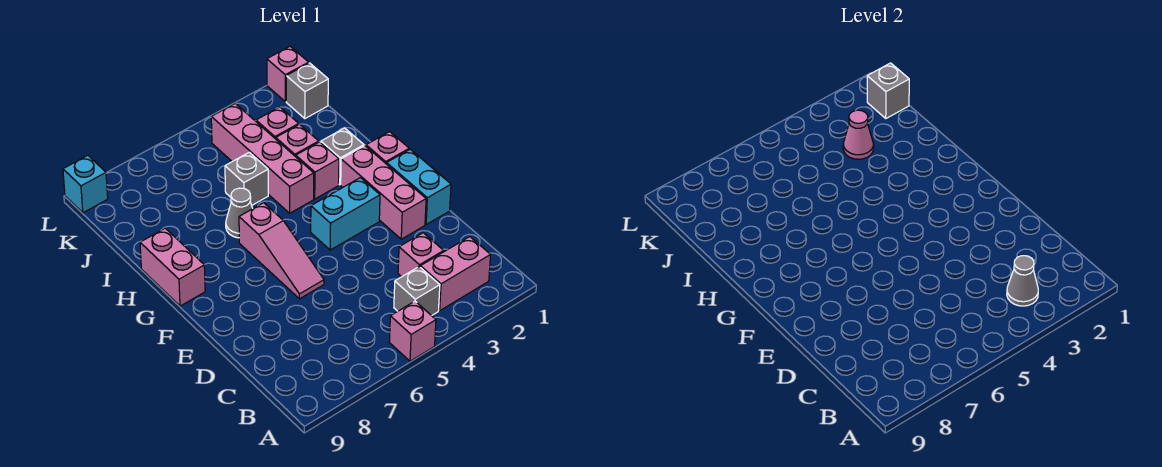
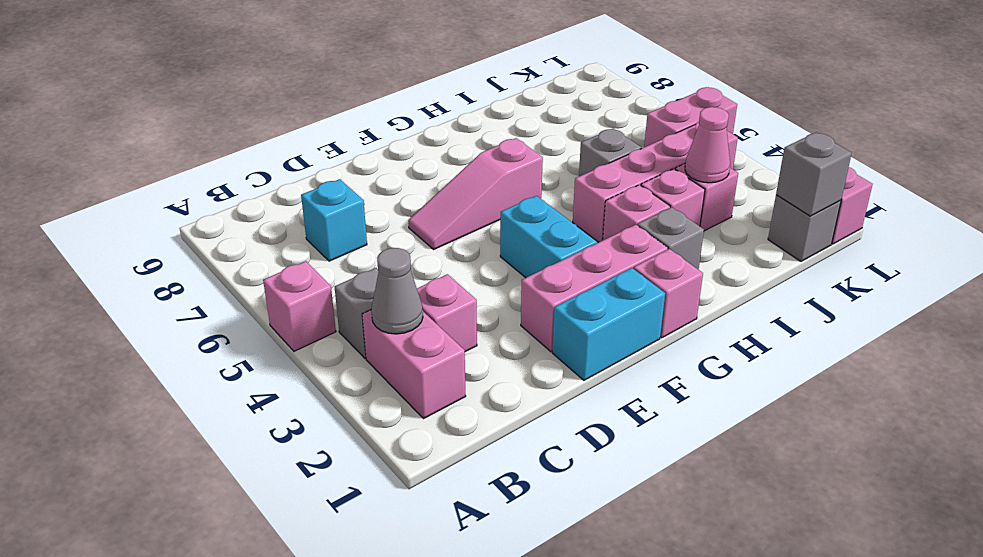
pink 1x2 brick [140,228,205,306] -> pink 1x2 brick moved to [644,87,737,147]
grey 1x1 cone [226,188,253,238] -> none
cyan 1x1 brick [63,156,108,213] -> cyan 1x1 brick moved to [301,179,367,261]

